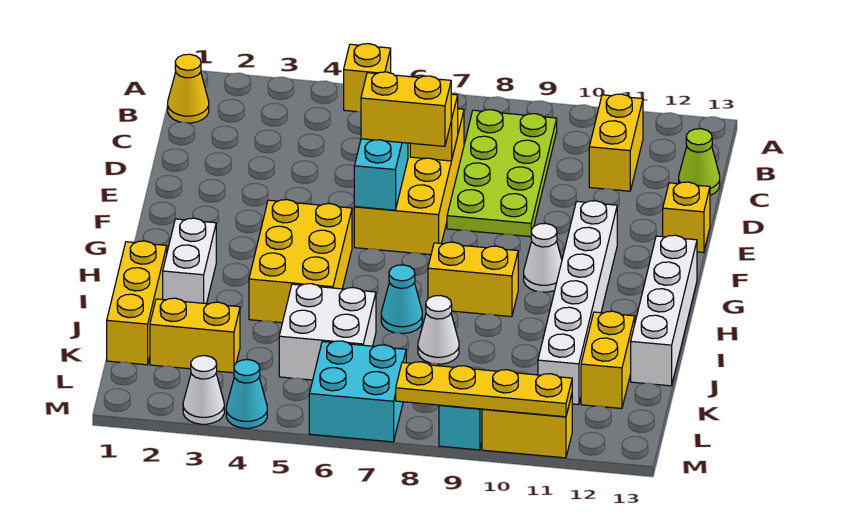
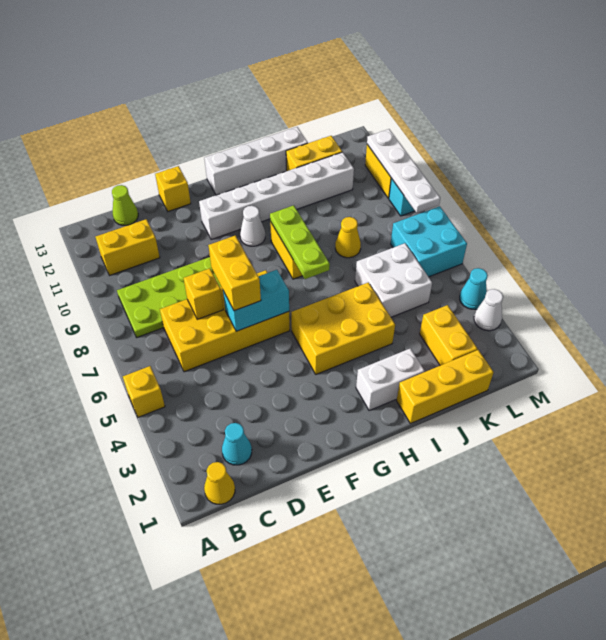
none -> lime 1x3 plate [270,205,330,279]
cyan 1x1 cone [381,265,422,333] -> cyan 1x1 cone moved to [222,423,252,465]
white 1x1 cone [418,295,459,364] -> yellow 1x1 cone [335,217,361,258]
yellow 1x4 plate [396,362,572,417] -> white 1x4 plate [367,129,440,213]

